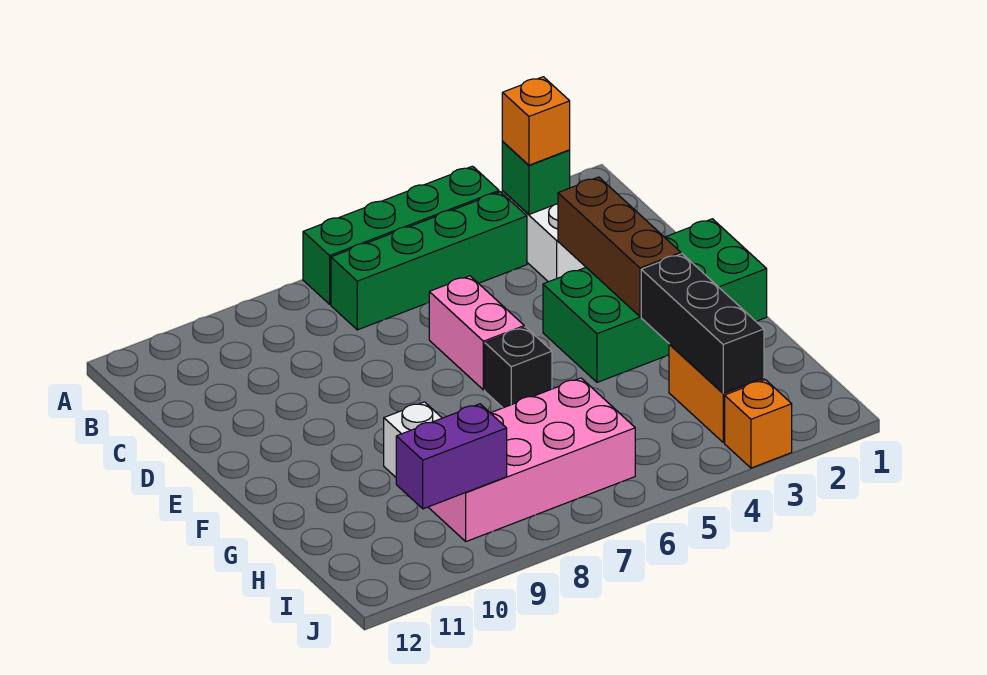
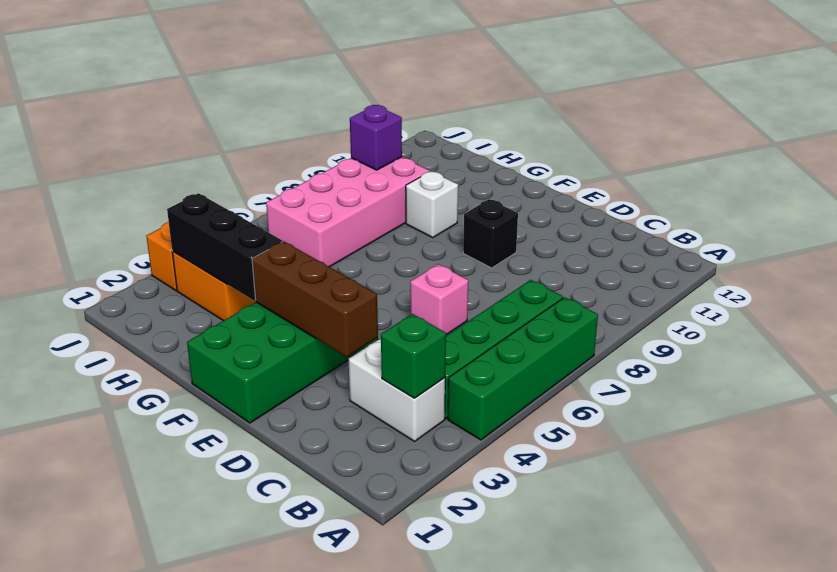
orange 1x1 brick [502,77,570,165] -> none
pink 1x2 brick [429,276,524,390] -> pink 1x1 brick [410,264,468,335]
black 1x1 brick [485,327,552,408] -> black 1x1 brick moved to [463,199,518,268]
purple 1x2 brick [396,404,507,509] -> purple 1x1 brick [350,105,402,170]

